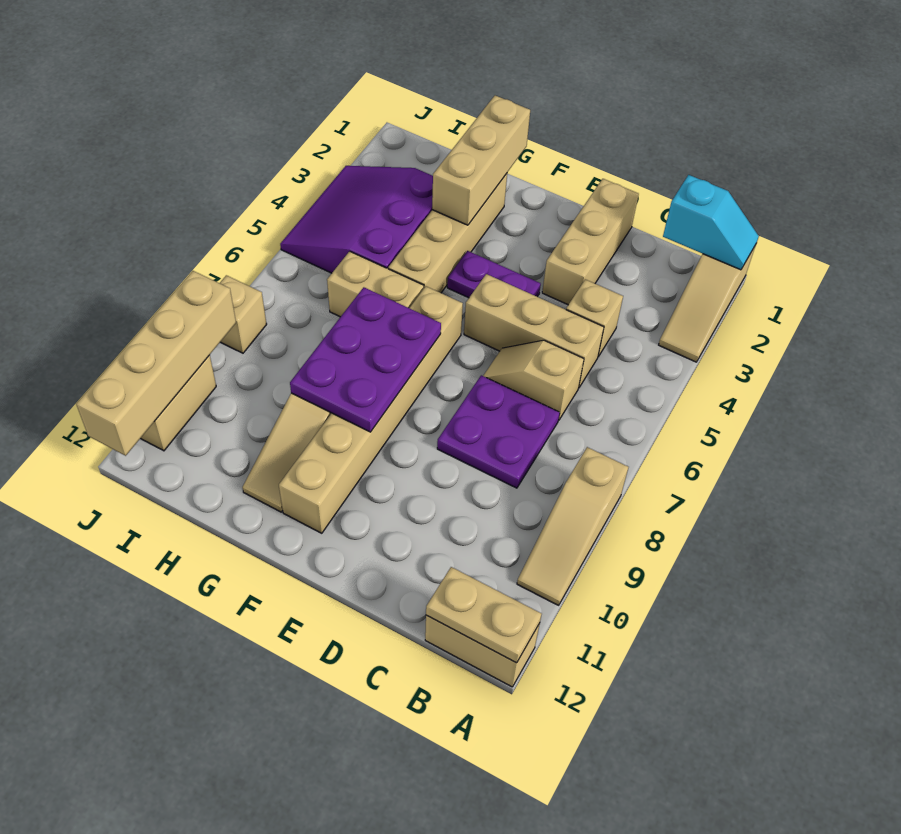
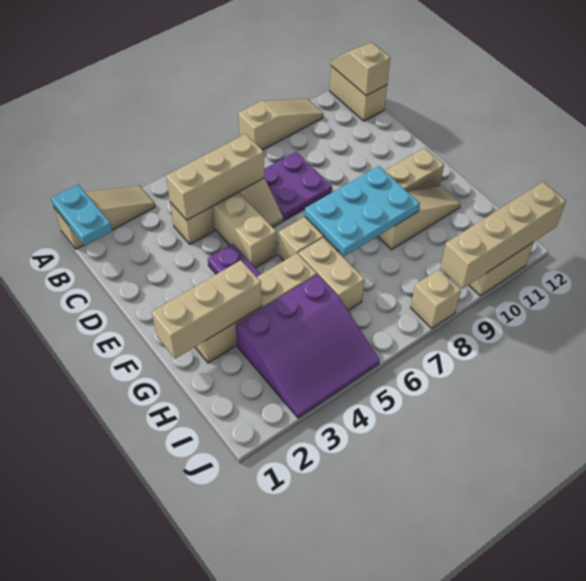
cyan 1x2 slope [663,175,759,270] -> cyan 1x2 plate [51,184,112,245]
tan 1x2 plate [426,567,542,663] -> tan 1x2 slope [331,42,390,96]
tan 1x3 brick [542,179,639,305] -> tan 1x3 brick moved to [166,134,264,220]
purple 2x3 plate [290,287,441,432] -> cyan 2x3 plate [305,166,420,256]

